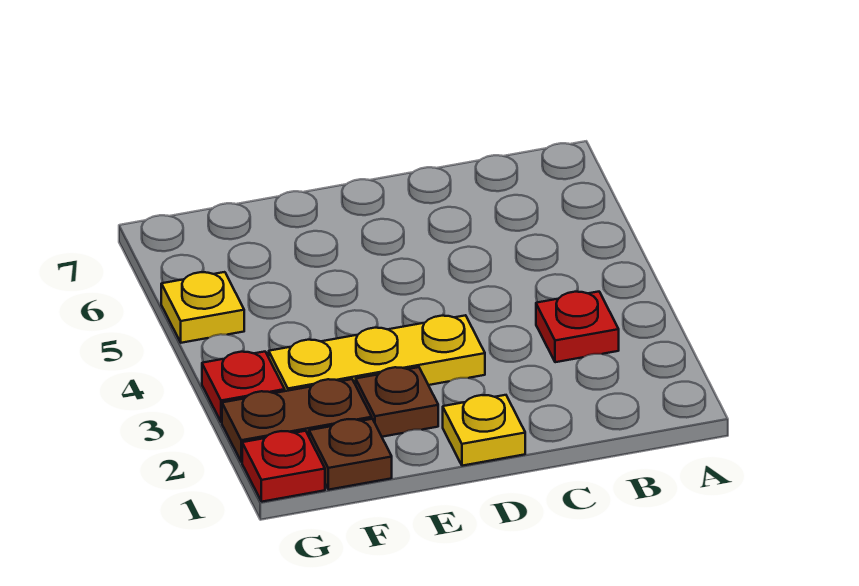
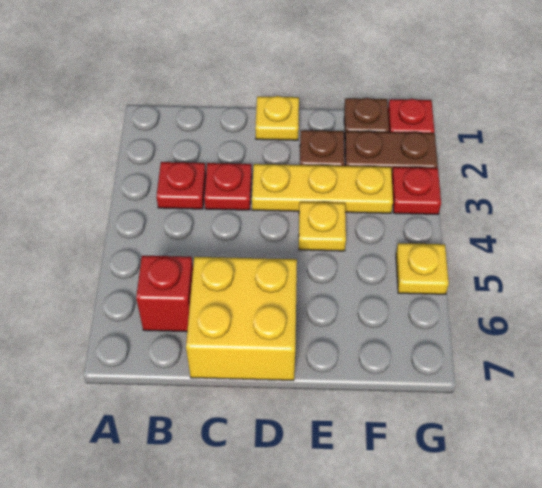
none -> red 1x1 brick [136,256,193,332]
none -> red 1x1 plate [204,163,252,210]
none -> yellow 2x2 brick [186,257,297,380]
none -> yellow 1x1 plate [299,202,346,251]

